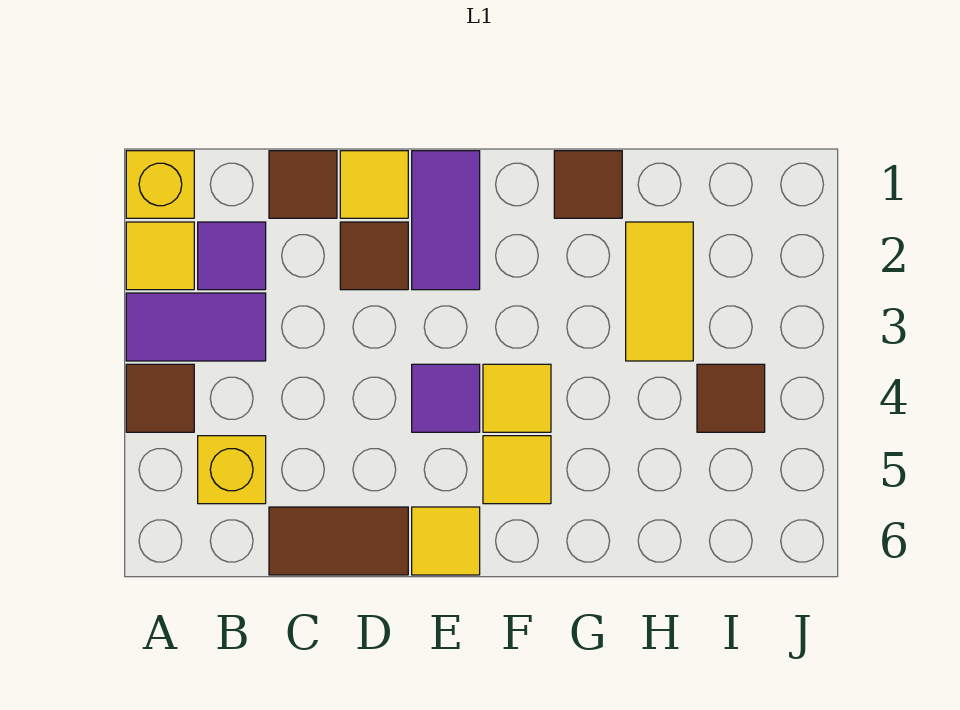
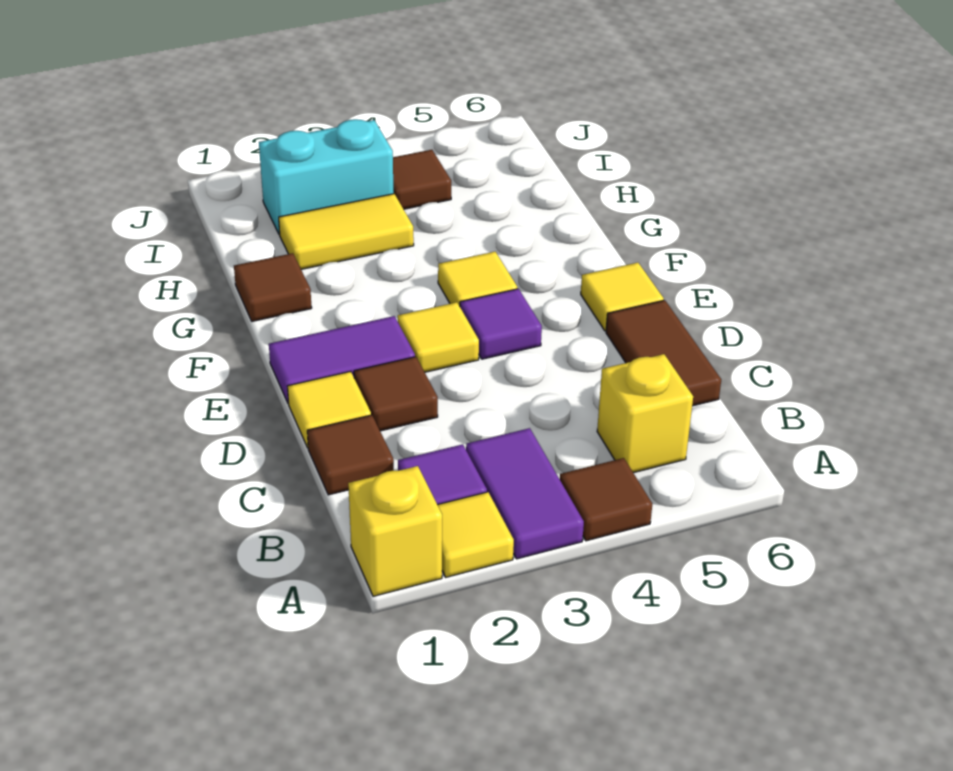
yellow 1x1 tile [483,436,551,504] -> yellow 1x1 tile moved to [398,302,479,372]
none -> cyan 1x2 brick [259,119,394,235]

